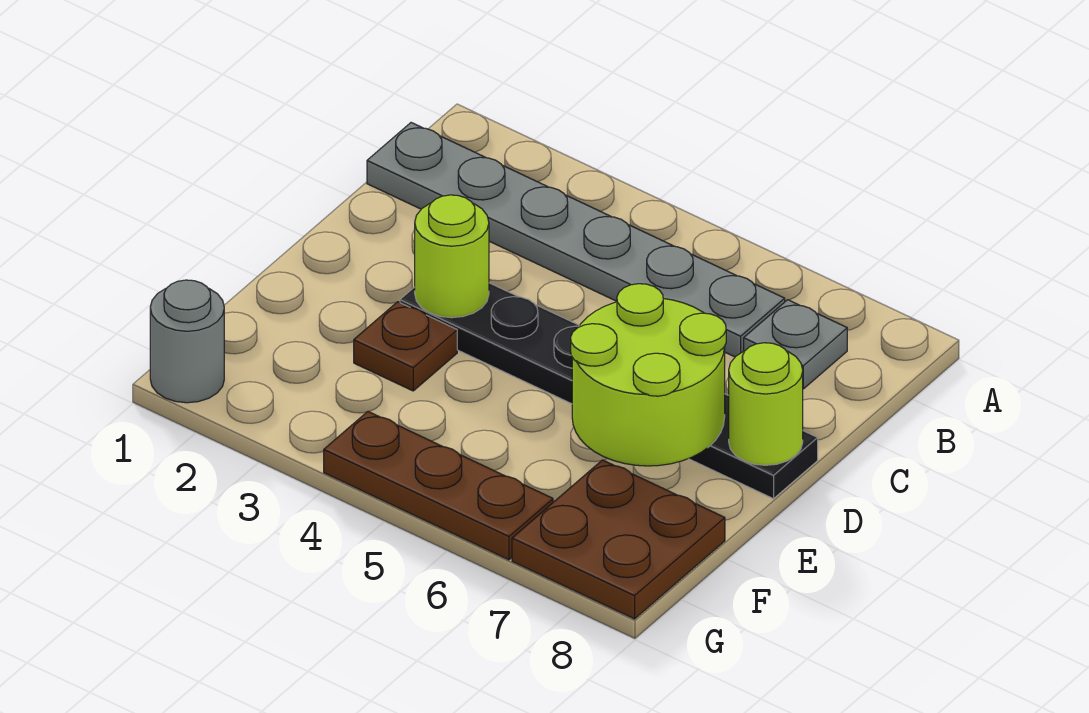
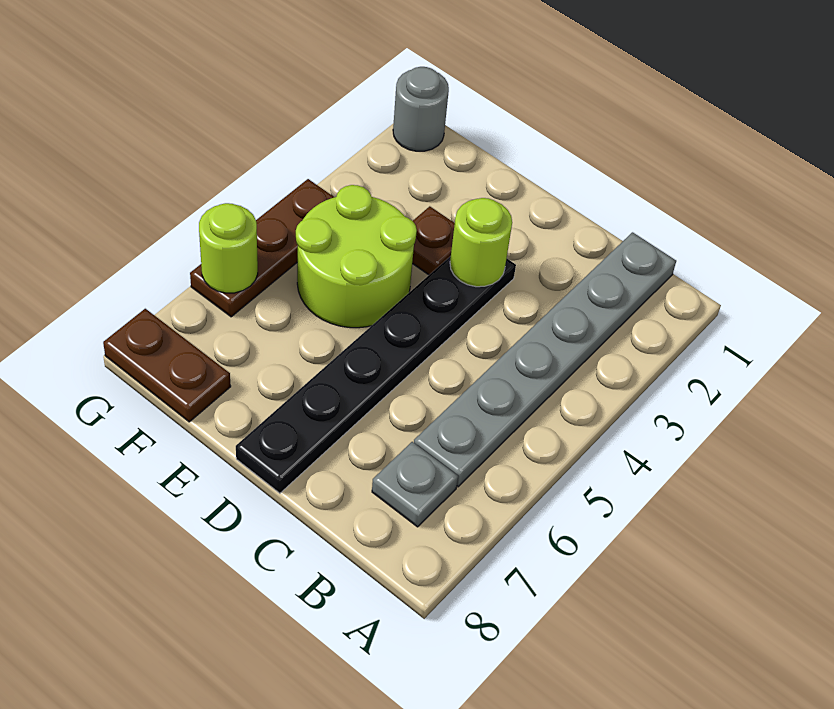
lime 2x2 round brick [571,284,726,466] -> lime 2x2 round brick moved to [296,185,417,328]
lime 1x1 round brick [729,343,803,465] -> lime 1x1 round brick moved to [199,203,258,293]
brown 2x2 plate [512,460,725,619] -> brown 1x2 plate [103,309,231,422]

